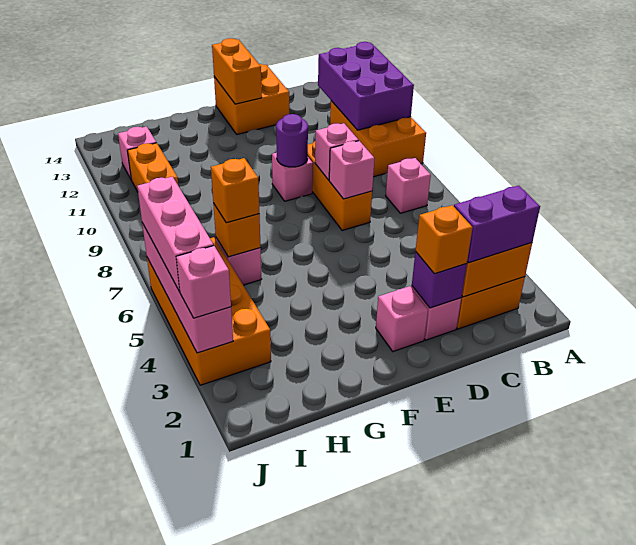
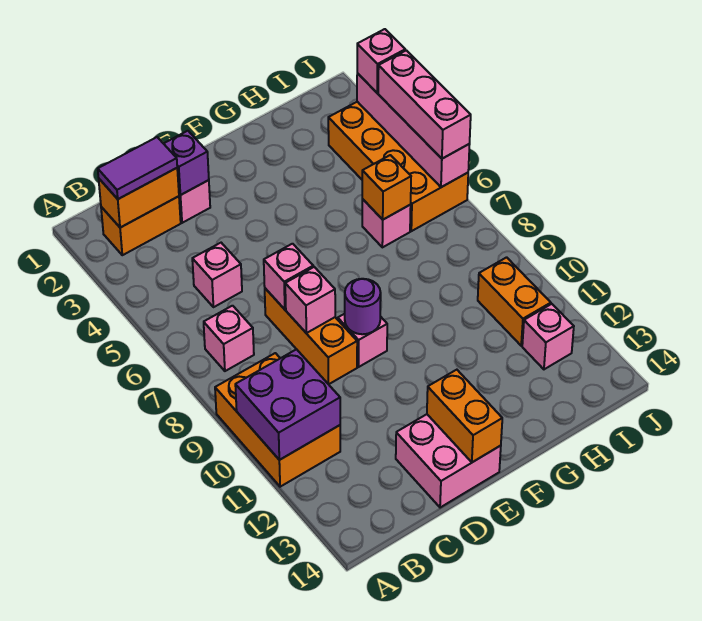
purple 2x3 brick [318,42,414,130] -> purple 2x2 brick [235,349,340,460]
purple 1x2 brick [454,185,540,263] -> purple 1x2 tile [98,137,177,199]
orange 1x1 brick [416,205,473,274] -> none
orange 2x2 brick [214,64,289,134] -> pink 2x2 brick [396,414,501,508]
pink 1x1 brick [376,286,428,351] -> pink 1x1 brick moved to [192,243,242,307]
orange 1x1 brick [211,158,259,223] -> none

